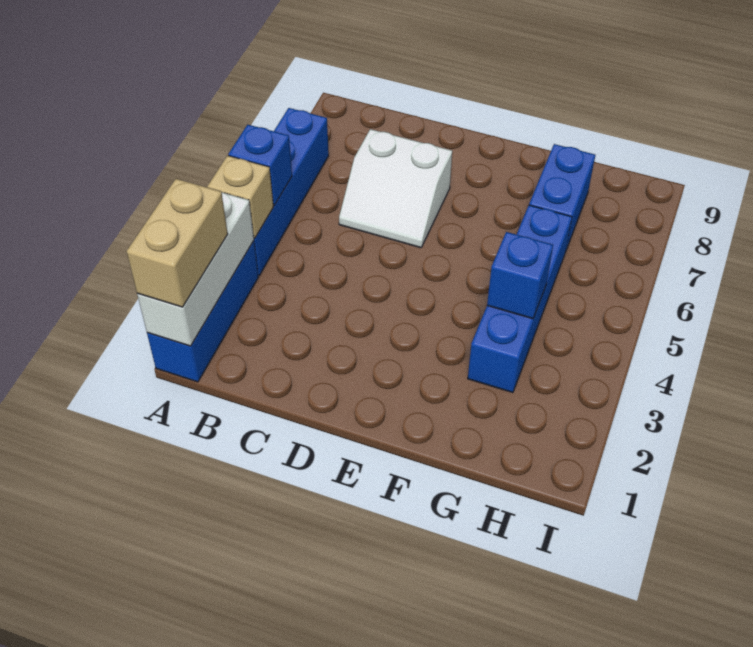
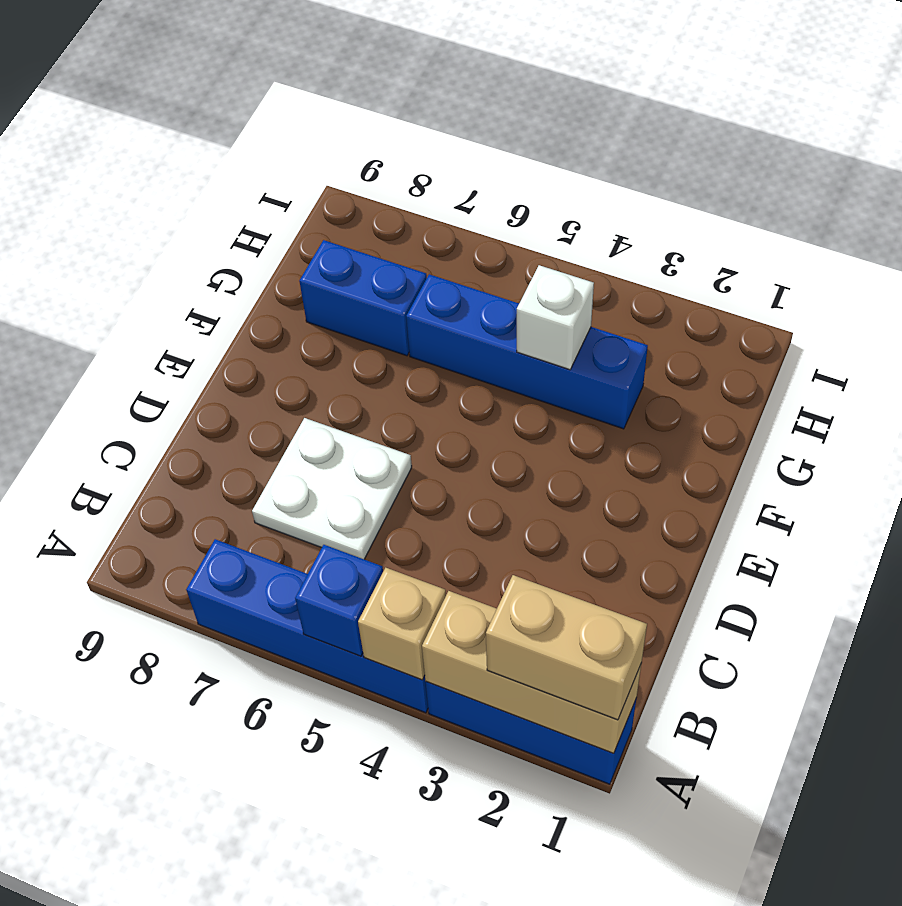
white 1x3 brick [137,193,254,346] -> tan 1x3 brick [422,591,642,753]
white 2x2 slope [339,129,452,248] -> white 2x2 plate [252,418,412,559]
blue 1x1 brick [487,232,553,319] -> white 1x1 brick [517,265,594,370]

